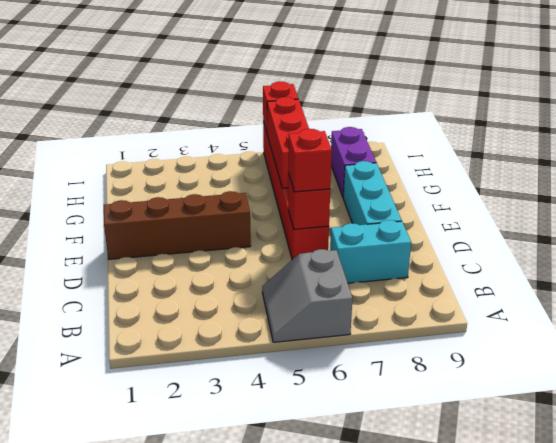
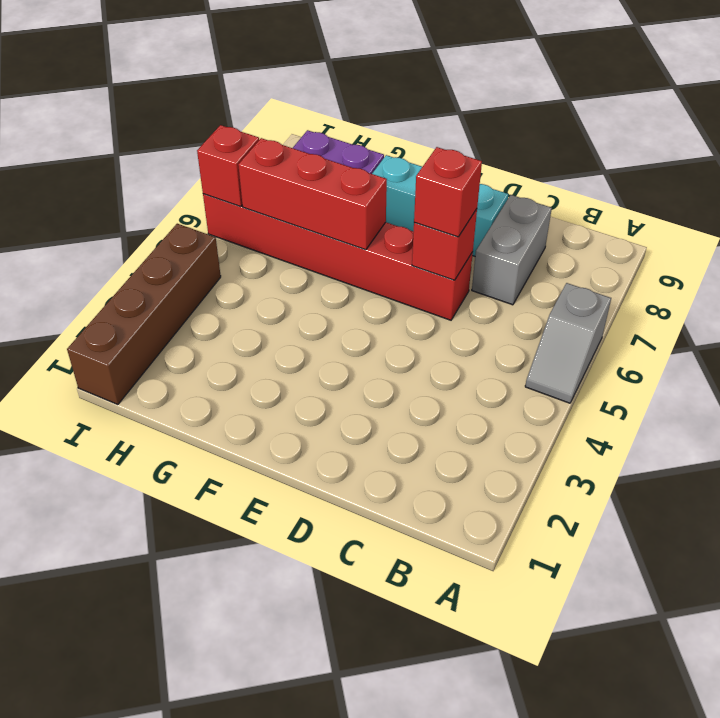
grey 2x2 slope [262,249,353,342] -> grey 1x2 slope [525,283,611,403]
cyan 1x2 brick [330,220,411,283] -> grey 1x2 brick [472,195,552,305]
brown 1x4 brick [104,191,251,259] -> brown 1x4 brick moved to [67,224,221,404]

